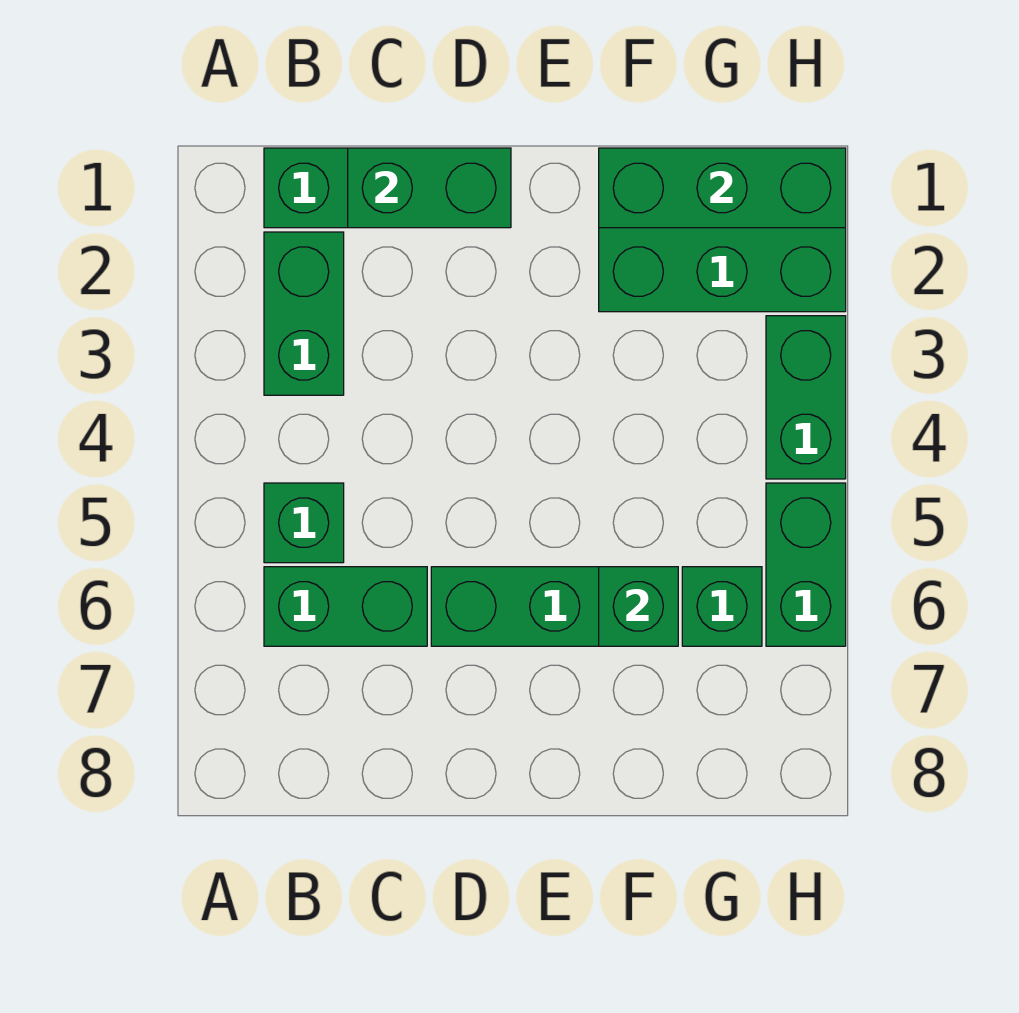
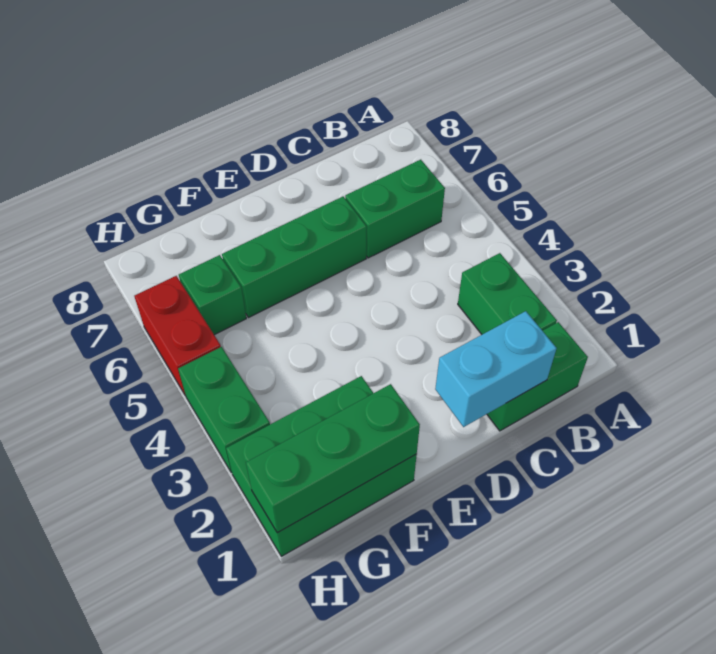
green 1x1 brick [264,483,344,563] -> none
green 1x2 brick [348,148,511,228] -> cyan 1x2 brick [435,311,556,427]
green 1x1 brick [599,567,678,646] -> none
green 1x2 brick [766,483,846,646] -> red 1x2 brick [135,276,221,396]

